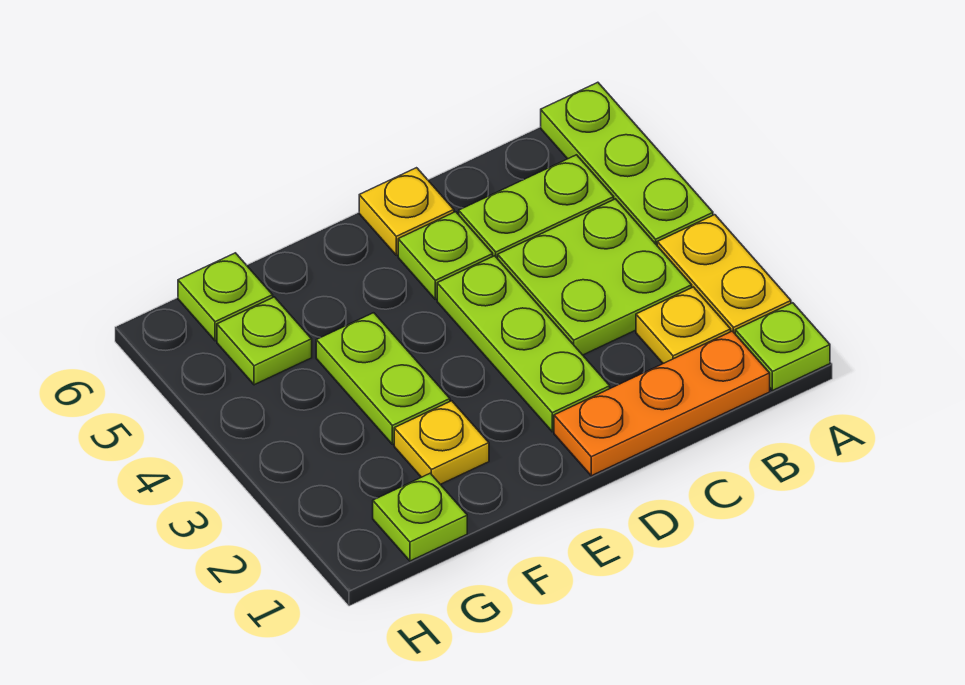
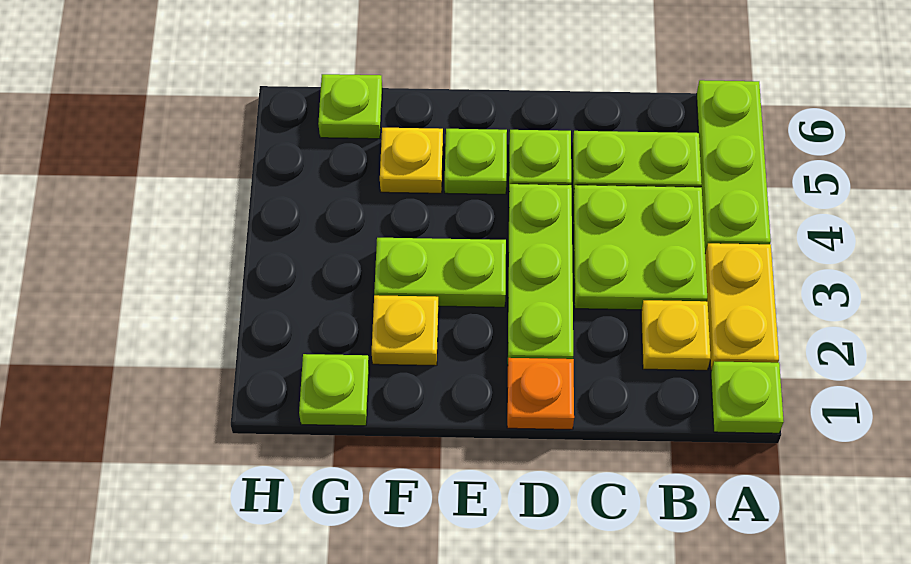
orange 1x3 plate [554,331,770,476] -> orange 1x1 plate [507,358,574,429]
yellow 1x1 plate [359,168,454,255] -> yellow 1x1 plate moved to [380,128,443,193]
lime 1x2 plate [316,313,450,444] -> lime 1x2 plate turned to [374,238,506,307]
lime 1x1 plate [217,297,312,385] -> lime 1x1 plate moved to [445,129,507,194]

